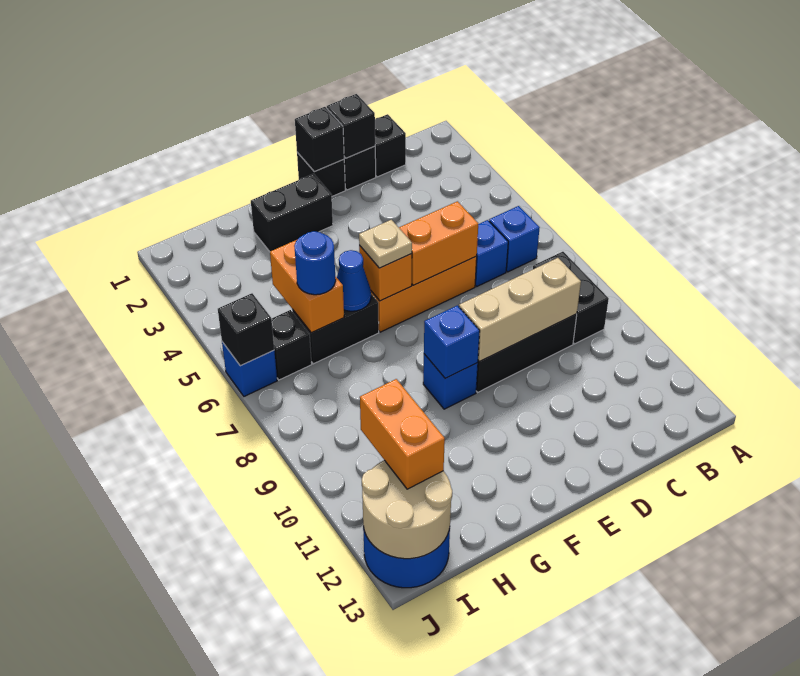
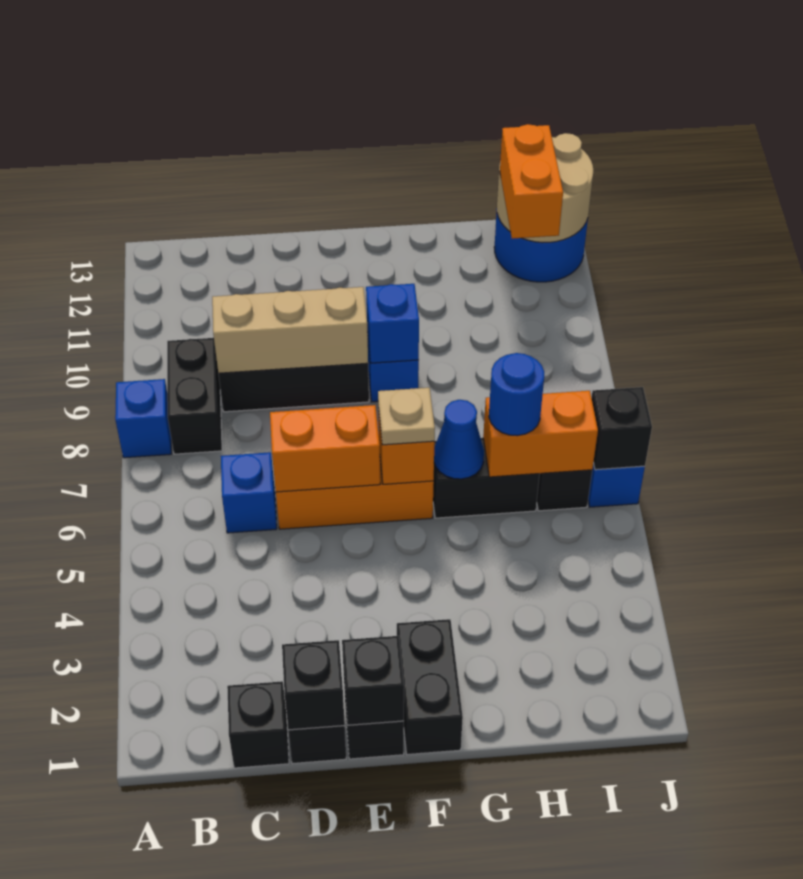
blue 1x1 brick [489,206,540,272] -> blue 1x1 brick moved to [115,379,171,458]
black 1x2 brick [251,174,333,252] -> black 1x2 brick turned to [397,619,463,755]
orange 1x2 brick [270,240,344,333] -> orange 1x2 brick turned to [483,391,598,477]

